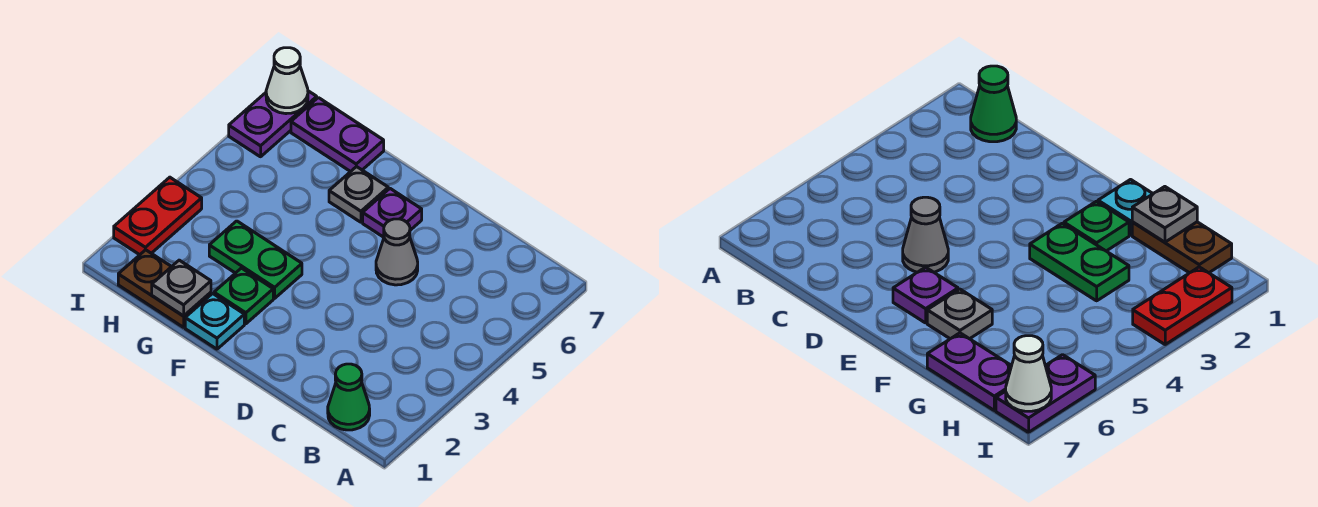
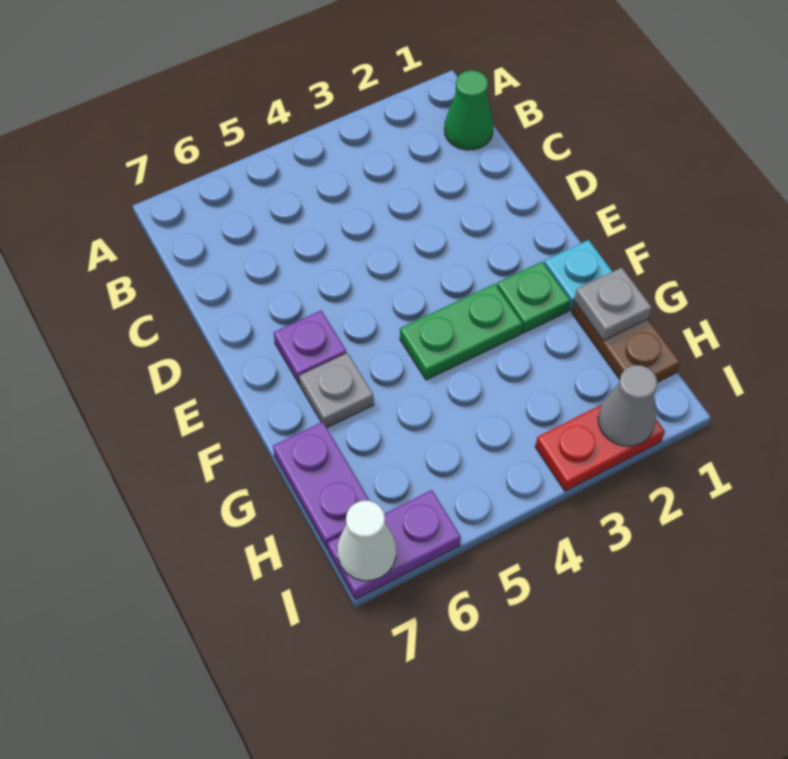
grey 1x1 cone [376,219,418,285] -> grey 1x1 cone moved to [598,365,657,446]
green 1x2 plate [209,221,302,298] -> green 1x2 plate turned to [400,284,522,380]

